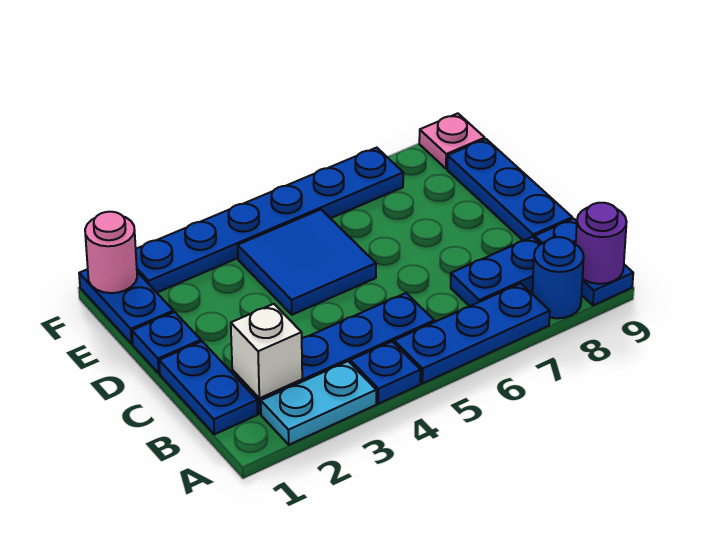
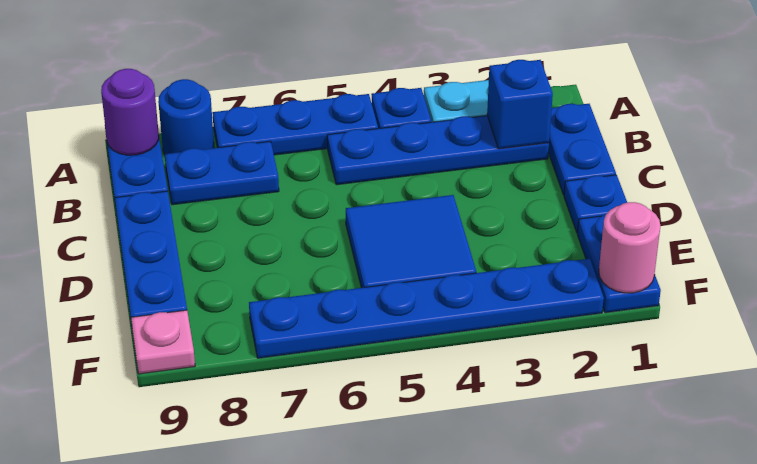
white 1x1 brick [231,304,302,398] -> blue 1x1 brick [487,60,553,149]

